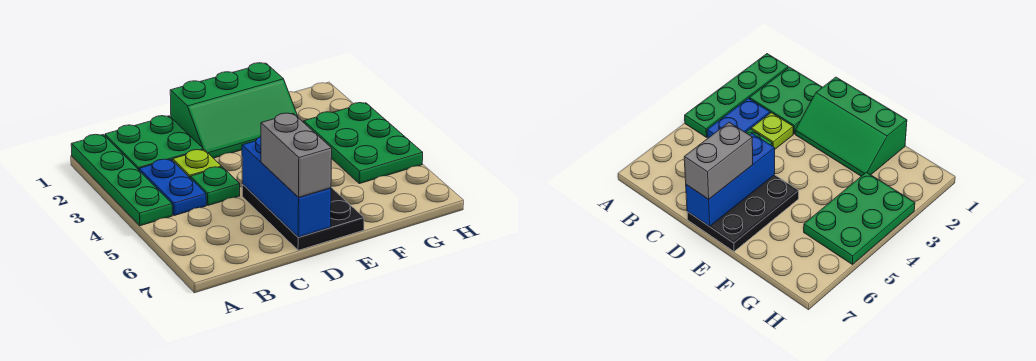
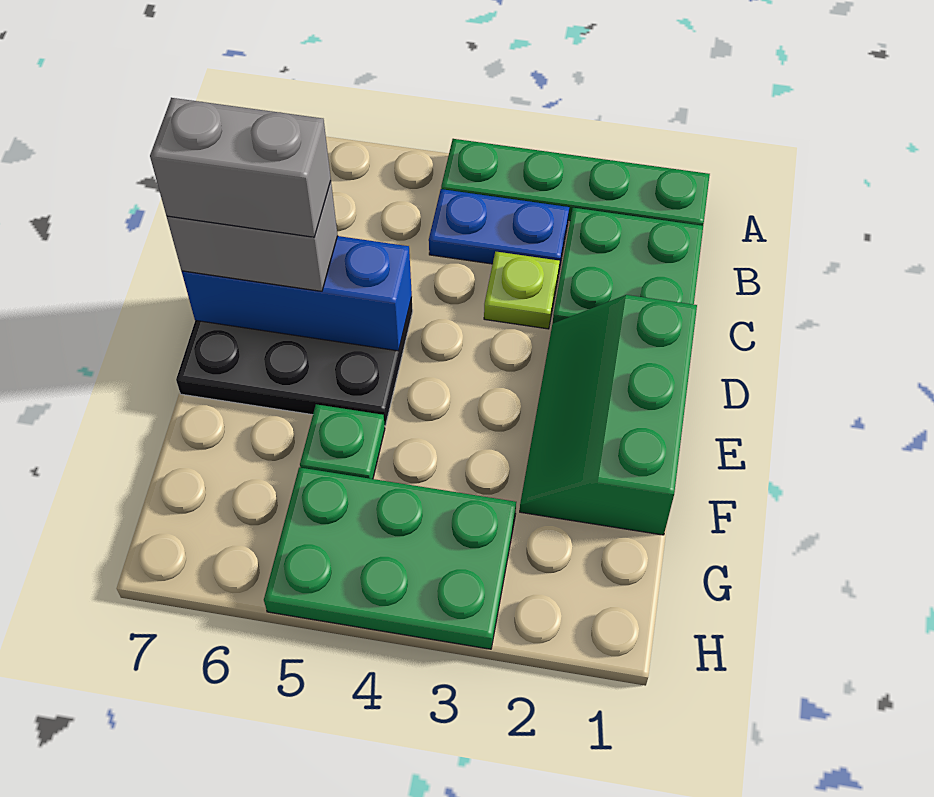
green 1x1 plate [191,167,240,205] -> green 1x1 plate moved to [300,404,385,479]
none -> grey 1x2 brick [150,98,331,237]

